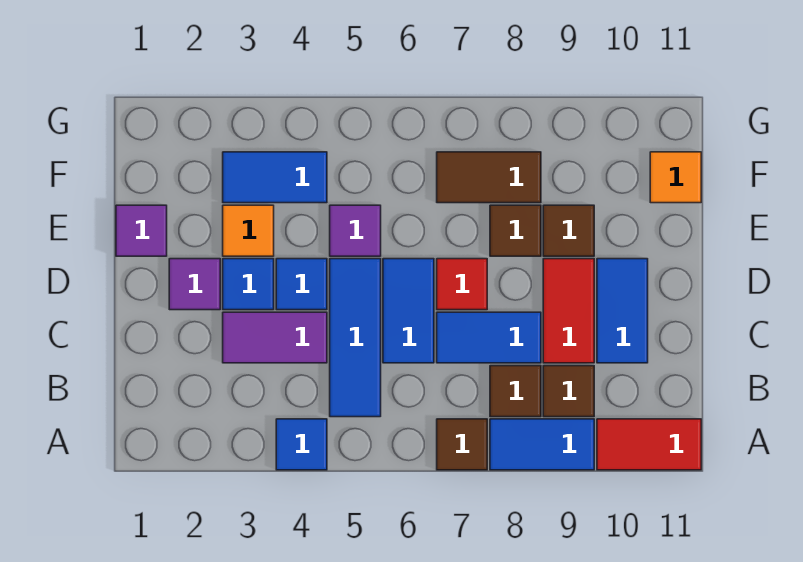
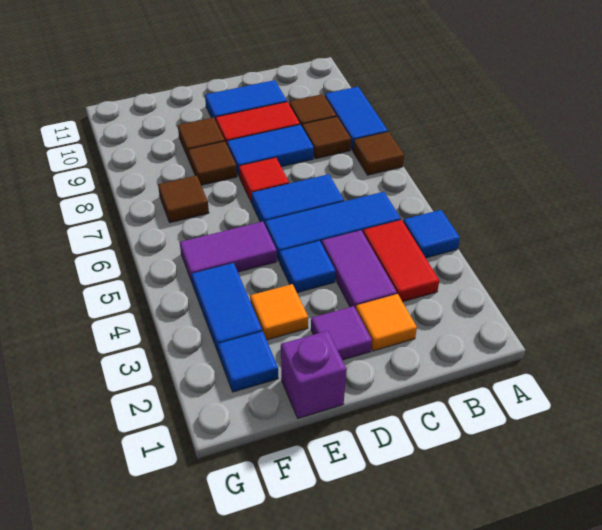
red 1x2 tile [597,419,701,470] -> red 1x2 tile moved to [363,220,439,302]
blue 1x2 tile [437,312,541,363] -> blue 1x2 tile turned to [227,125,314,176]
blue 1x1 tile [223,259,274,310] -> blue 1x1 tile moved to [218,331,278,392]
purple 1x1 tile [116,205,167,256] -> purple 1x1 brick [281,331,347,418]
purple 1x1 tile [330,205,381,256] -> purple 1x2 tile [180,221,277,284]
brown 1x2 tile [437,152,541,203] -> brown 1x1 tile [158,176,209,223]
orange 1x1 tile [650,152,701,203] -> orange 1x1 tile moved to [356,294,417,351]

